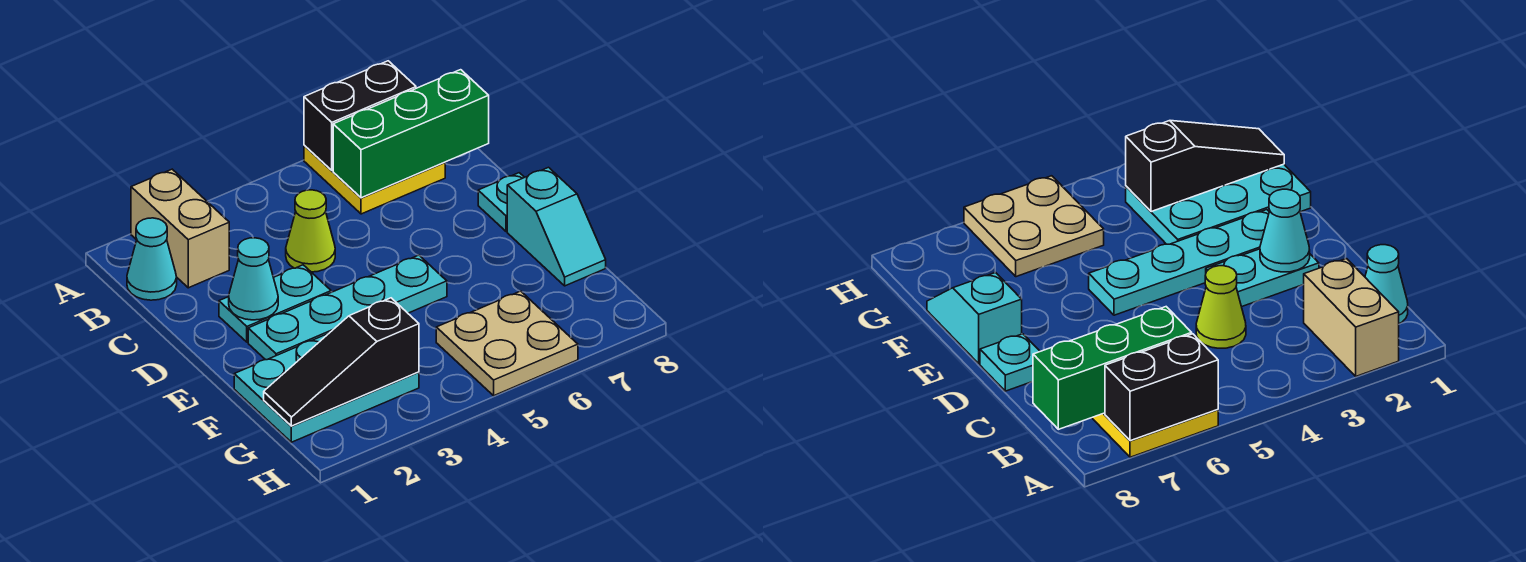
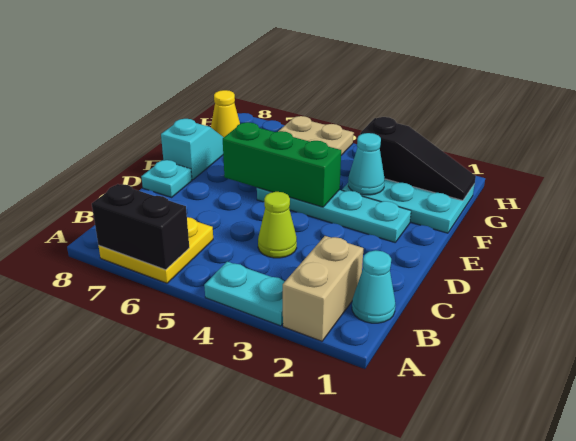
green 1x3 brick [333,70,489,198] -> green 1x3 brick moved to [223,122,341,207]
cyan 1x2 plate [219,265,331,342] -> cyan 1x2 plate moved to [204,262,285,326]
cyan 1x1 cone [229,238,278,320] -> cyan 1x1 cone moved to [348,133,385,195]
none -> yellow 1x1 cone [211,90,240,137]

